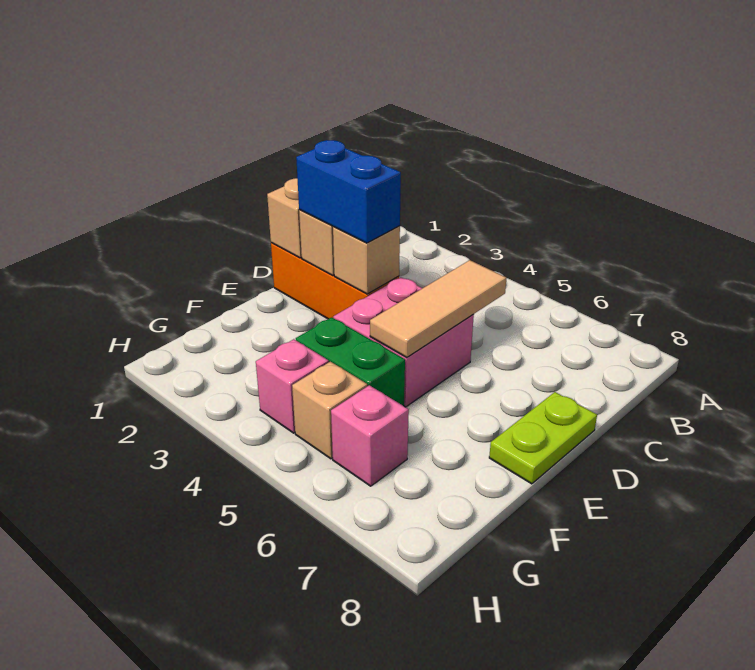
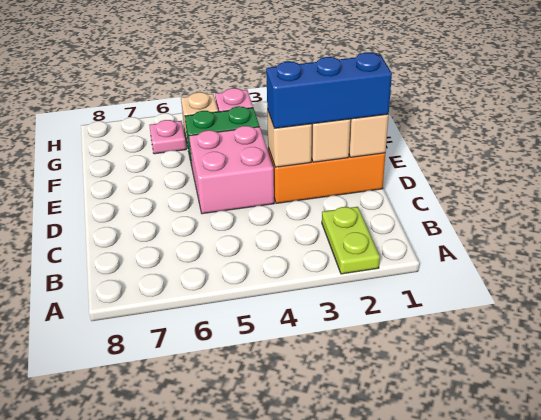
tan 1x3 tile [370,260,506,358] -> none
blue 1x2 brick [296,140,401,243] -> blue 1x3 brick [266,53,392,128]
lime 1x2 plate [489,392,597,484] -> lime 1x2 plate moved to [322,207,380,274]
pink 1x1 brick [331,385,409,486] -> pink 1x1 plate [149,120,186,154]

